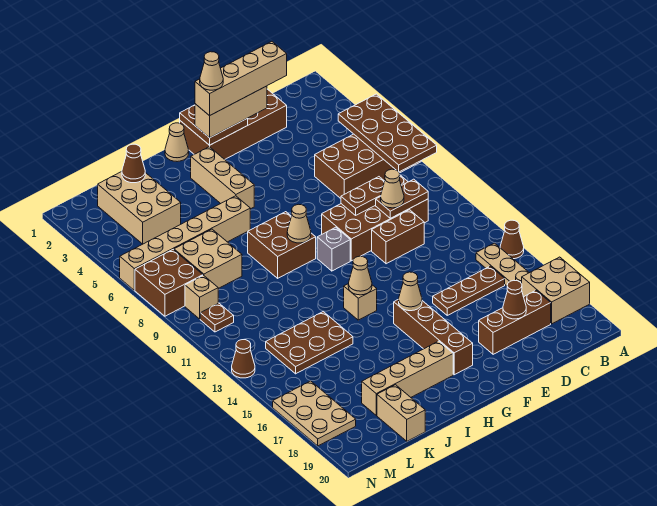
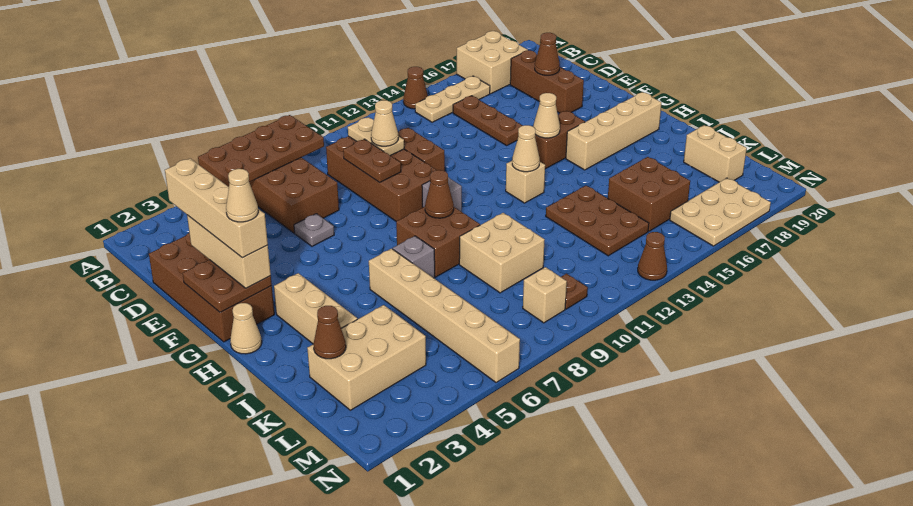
brown 1x2 plate [376,179,428,218] -> tan 1x2 plate [348,117,404,156]
none -> grey 1x1 plate [294,214,334,246]
brown 1x4 brick [394,299,473,375] -> brown 1x2 brick [535,111,585,169]
tan 1x3 brick [191,147,254,209] -> tan 1x3 brick turned to [274,273,357,344]
tan 1x1 cone [287,204,311,243] -> brown 1x1 cone [425,170,454,218]
tan 1x4 brick [362,341,453,415] -> tan 1x4 brick turned to [566,92,661,170]
none -> grey 1x1 brick [393,236,435,278]
tan 2x2 brick [174,229,242,289] -> tan 2x2 brick moved to [459,213,545,293]
tan 1x2 brick [377,385,425,441] -> tan 1x2 brick turned to [684,125,747,182]
brown 2x2 brick [135,250,203,316] -> brown 2x2 brick moved to [608,157,690,231]

